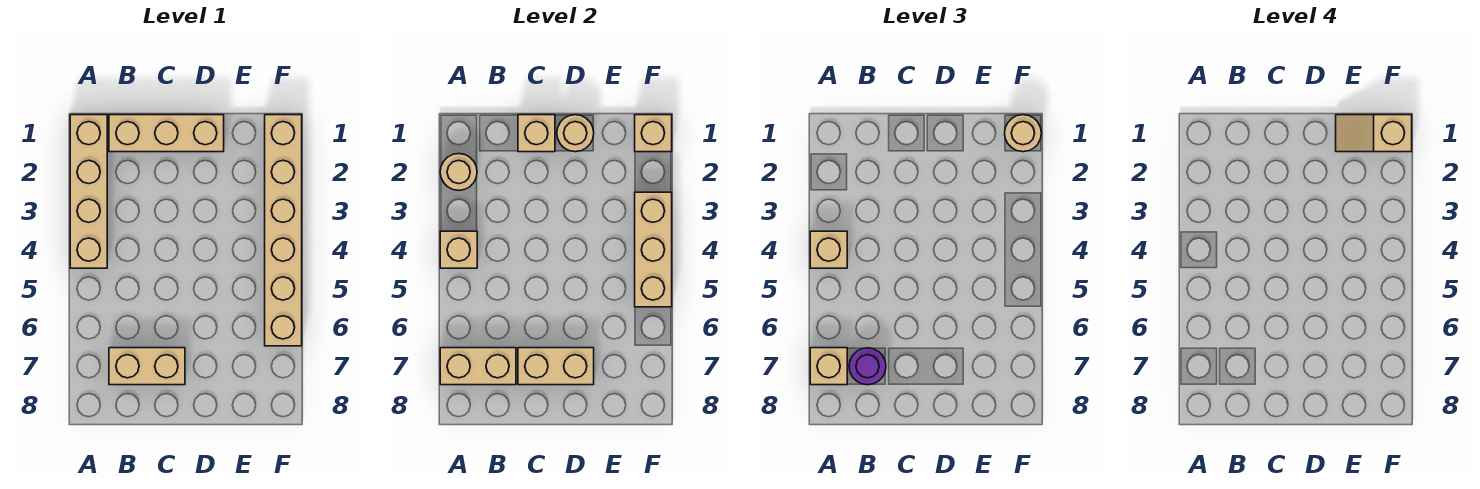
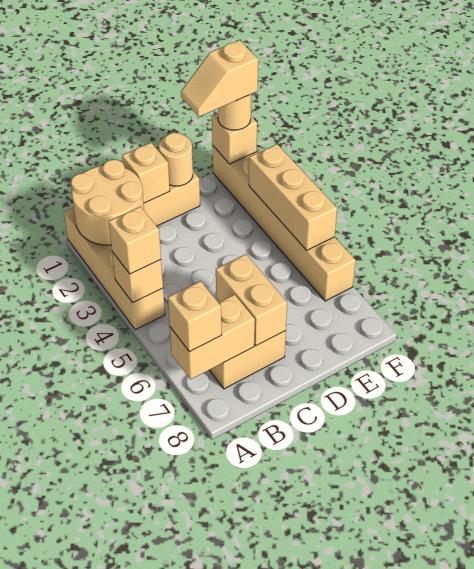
tan 1x1 round brick [440,154,477,190] -> tan 2x2 round brick [71,160,144,245]
purple 1x1 round brick [849,348,886,385] -> none
tan 1x2 brick [518,348,594,385] -> tan 1x2 brick turned to [216,254,287,346]

